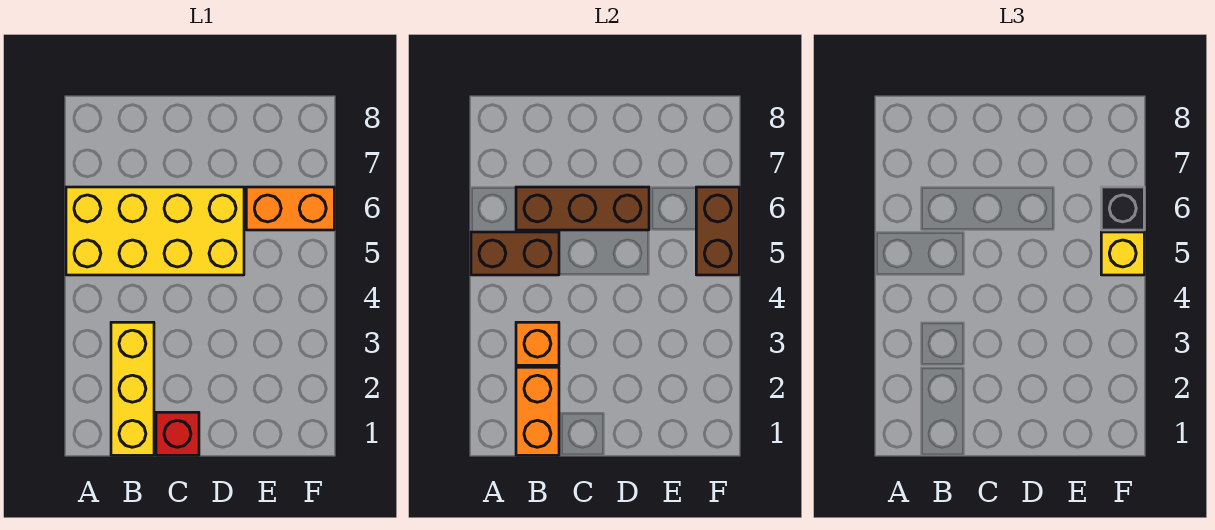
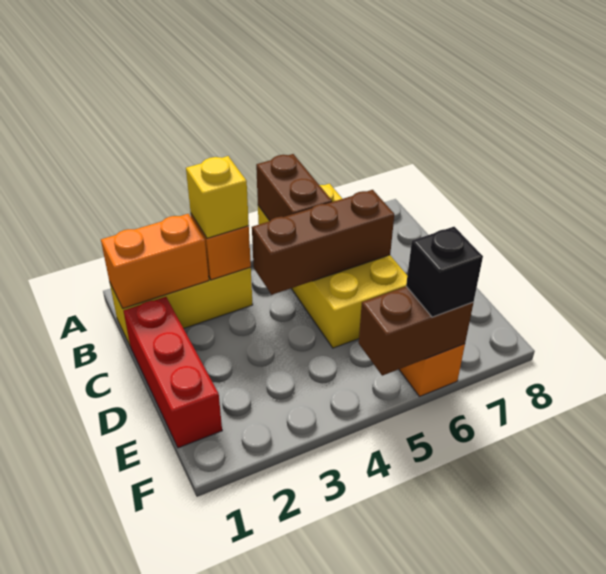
brown 1x3 brick [516,187,649,230] -> brown 1x3 brick turned to [252,190,394,295]
red 1x1 brick [156,412,199,455] -> red 1x3 brick [124,297,222,448]
yellow 1x1 brick [1101,232,1144,275] -> yellow 1x1 brick moved to [186,156,249,238]

